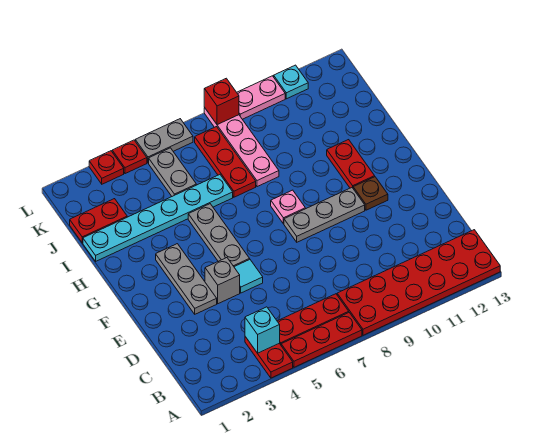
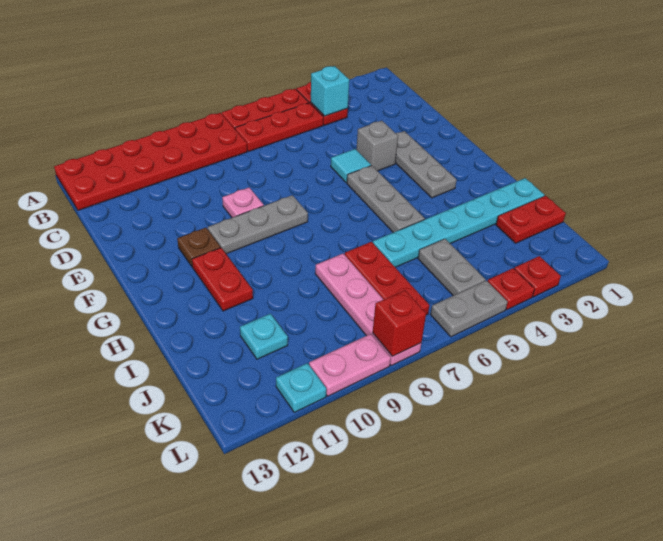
pink 1x1 plate [271,190,305,224] -> pink 1x1 plate moved to [222,188,264,218]
none -> cyan 1x1 plate [240,314,288,359]

